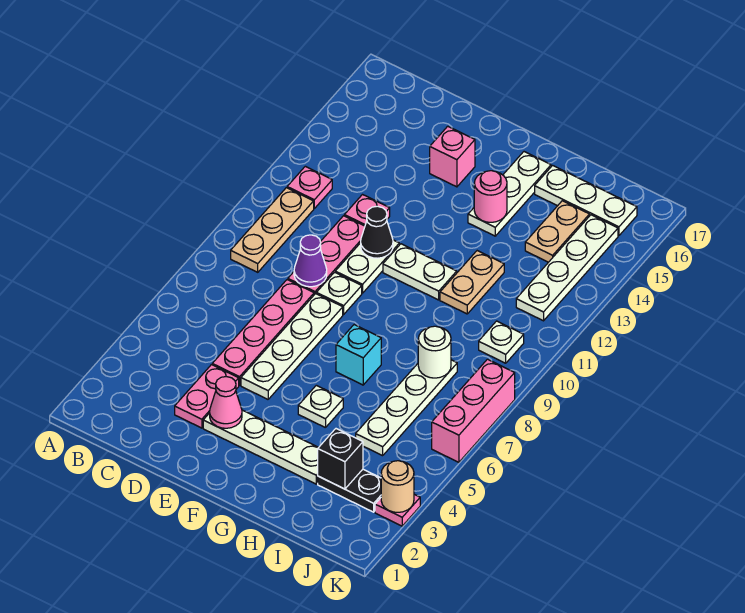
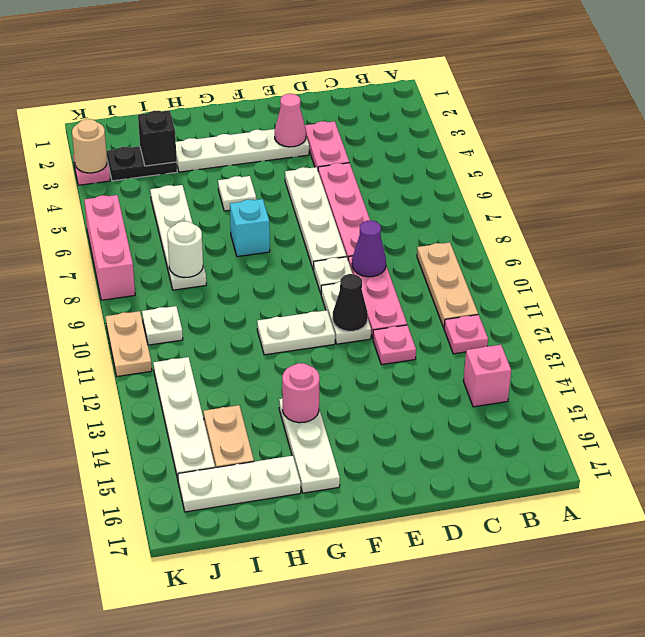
pink 1x1 brick [430,126,475,187] -> pink 1x1 brick moved to [464,345,511,407]
tan 1x2 plate [440,251,504,314] -> tan 1x2 plate moved to [105,311,152,376]

